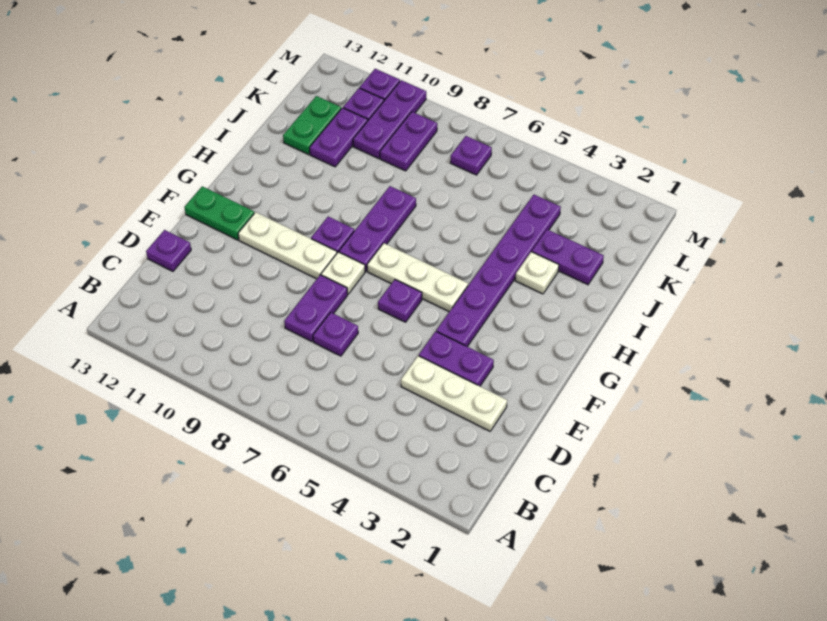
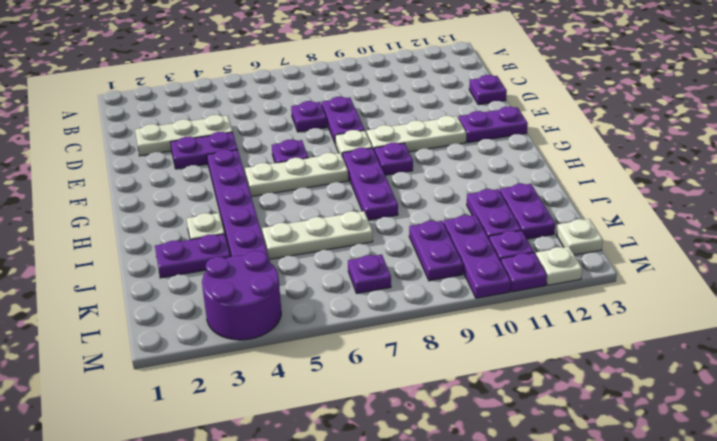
green 1x2 plate [184,186,254,240] -> purple 1x2 plate [459,107,528,143]
none -> white 1x3 plate [262,211,373,260]
green 1x2 plate [283,96,341,154] -> purple 1x2 plate [500,184,555,239]
none -> purple 2x2 round brick [202,251,281,340]
none -> white 1x1 plate [557,219,603,255]
none -> white 1x1 plate [536,247,582,285]

